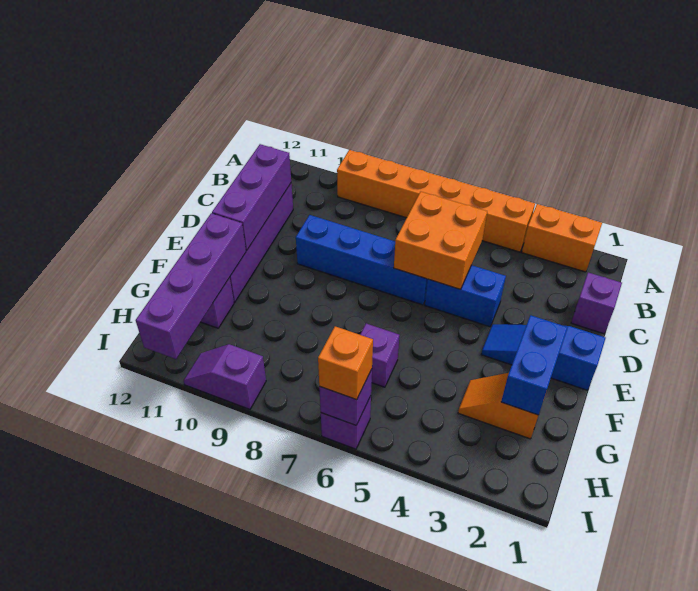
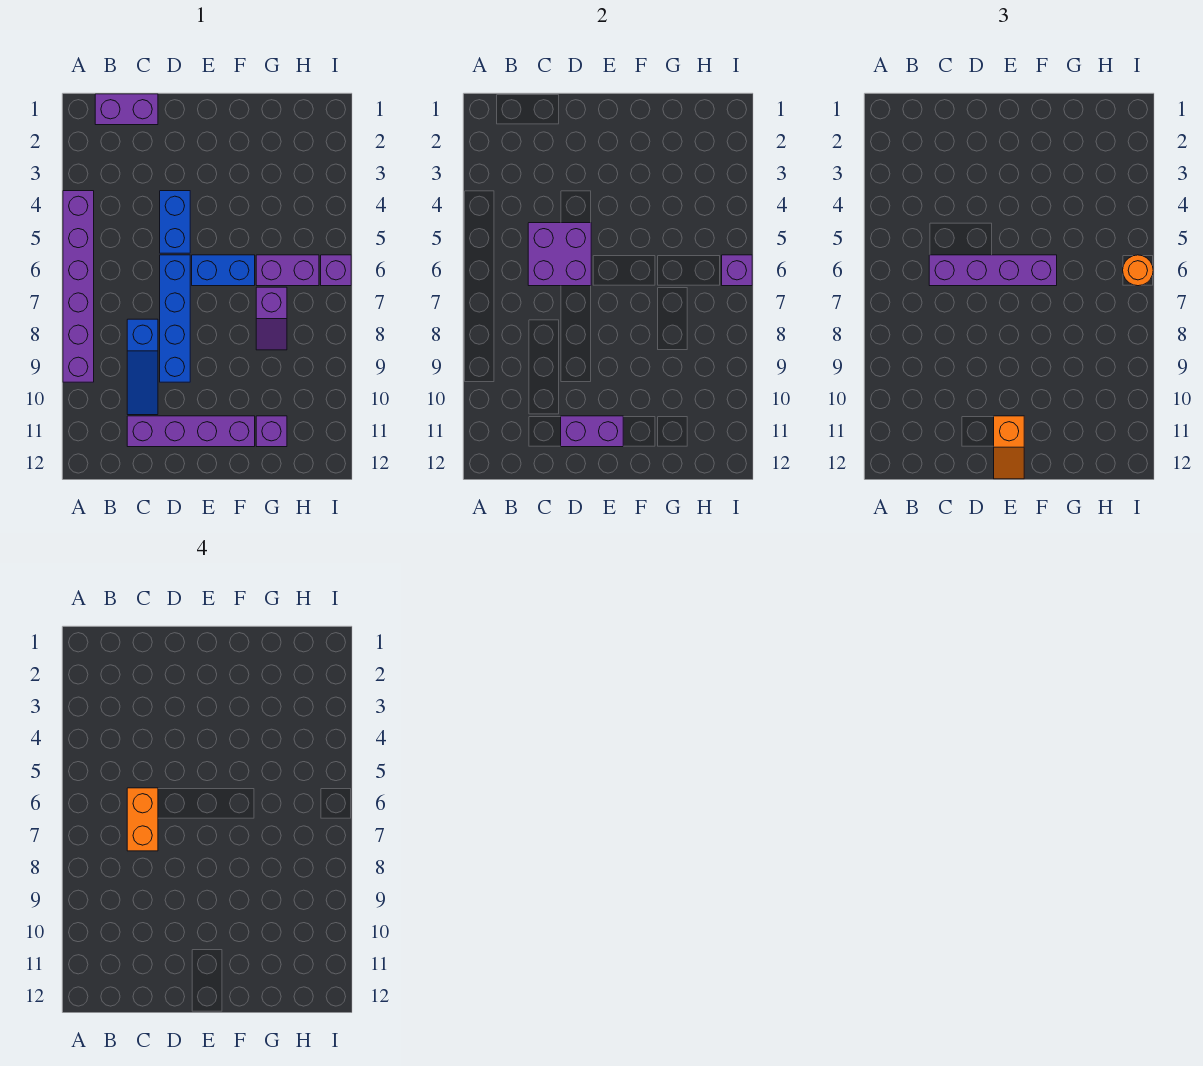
orange 1x2 brick [522,204,602,272] -> orange 1x2 brick moved to [127,788,158,851]
orange 1x6 brick [337,150,535,252] -> purple 1x6 brick [63,191,94,382]
purple 1x1 brick [571,272,622,334] -> purple 1x2 brick [95,94,158,125]
orange 2x2 brick [394,192,487,289] -> purple 2x2 brick [528,223,591,286]
purple 1x3 brick [212,144,291,250] -> purple 1x2 brick [561,416,623,447]
blue 1x3 slope [481,324,606,390] -> blue 1x3 slope moved to [127,319,158,415]
blue 1x2 brick [501,315,568,415] -> blue 1x2 brick moved to [192,255,255,286]
purple 1x4 brick [136,213,246,359] -> purple 1x4 brick moved to [929,255,1057,286]
orange 1x2 slope [458,373,538,439] -> orange 1x2 slope moved to [994,416,1024,479]
purple 1x1 brick [360,323,399,387] -> purple 1x2 brick [256,255,319,286]
orange 1x1 brick [318,326,373,400] -> orange 1x1 round brick [1123,255,1153,286]
purple 1x2 slope [184,344,266,409] -> purple 1x2 slope moved to [256,287,287,350]

